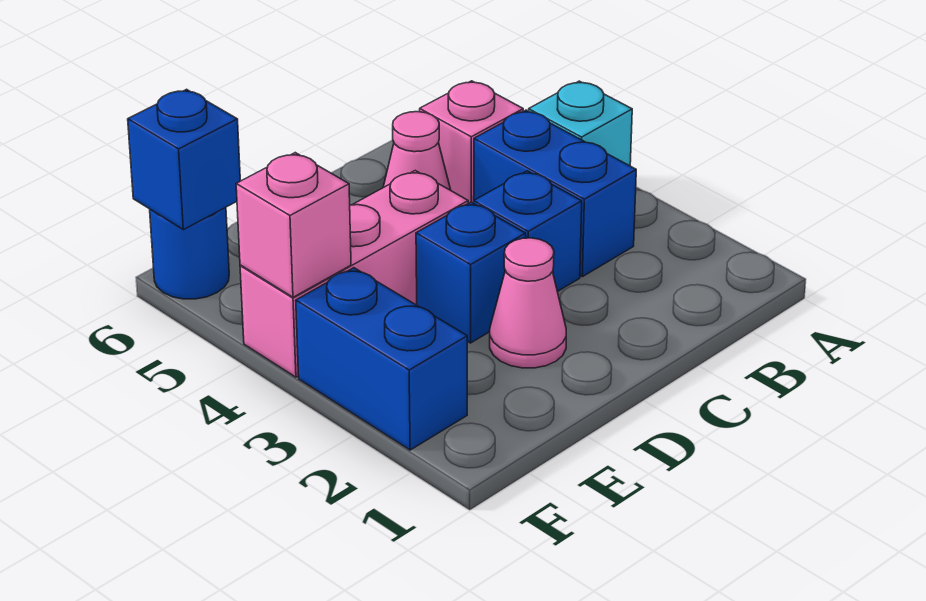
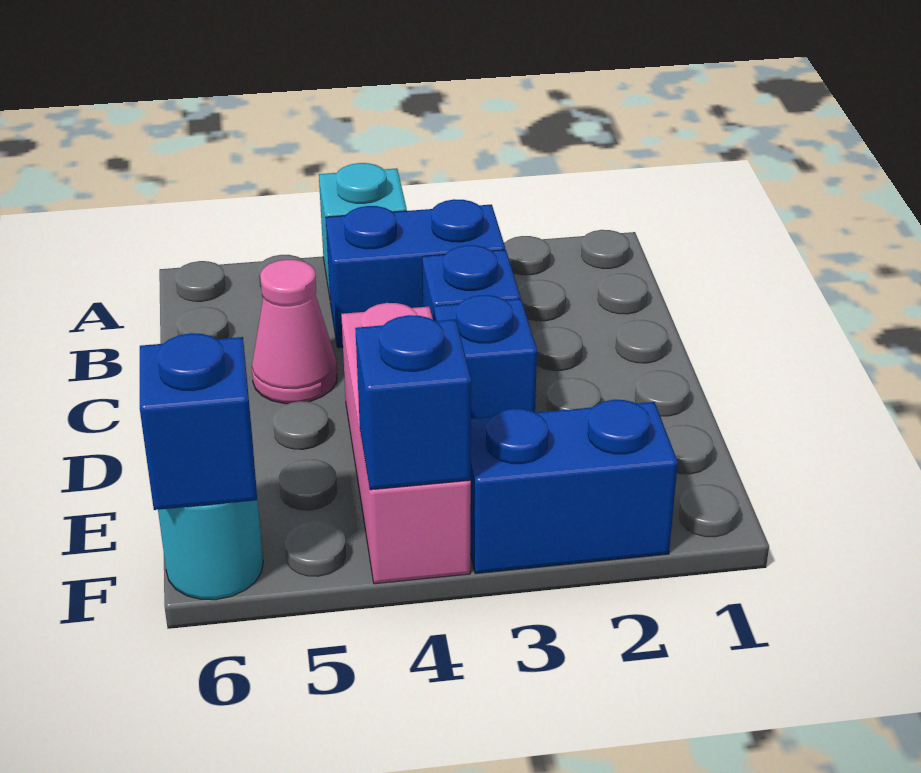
pink 1x1 brick [420,81,523,203] -> none
pink 1x1 cone [490,238,566,368] -> none
pink 1x1 brick [236,153,351,297] -> blue 1x1 brick [355,315,471,490]
blue 1x1 round brick [150,208,229,299] -> cyan 1x1 round brick [158,487,263,600]

